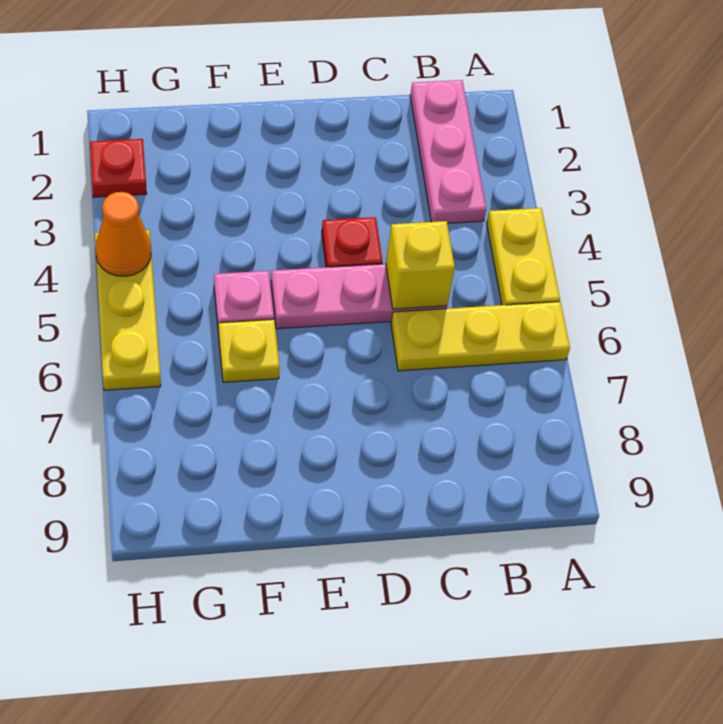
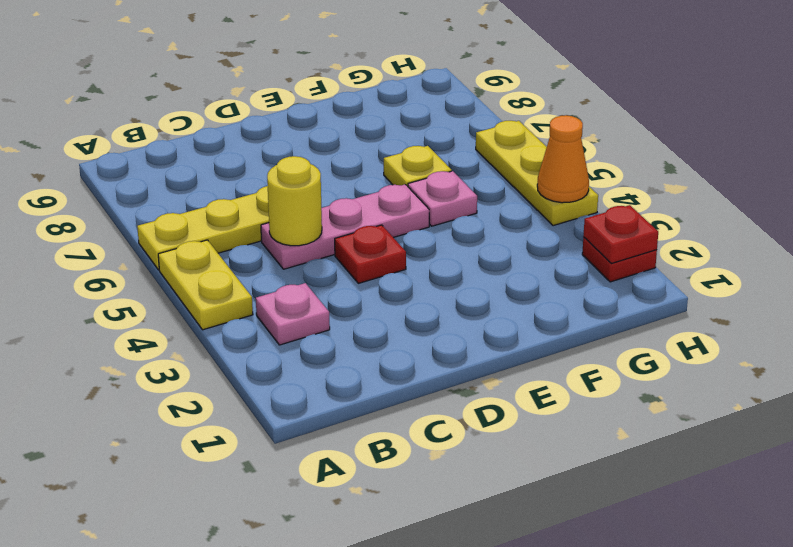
pink 1x3 plate [410,80,486,223] -> pink 1x1 plate [256,283,330,345]
yellow 1x1 brick [386,221,455,309] -> yellow 1x1 round brick [267,156,322,246]
none -> red 1x1 plate [583,205,658,264]

